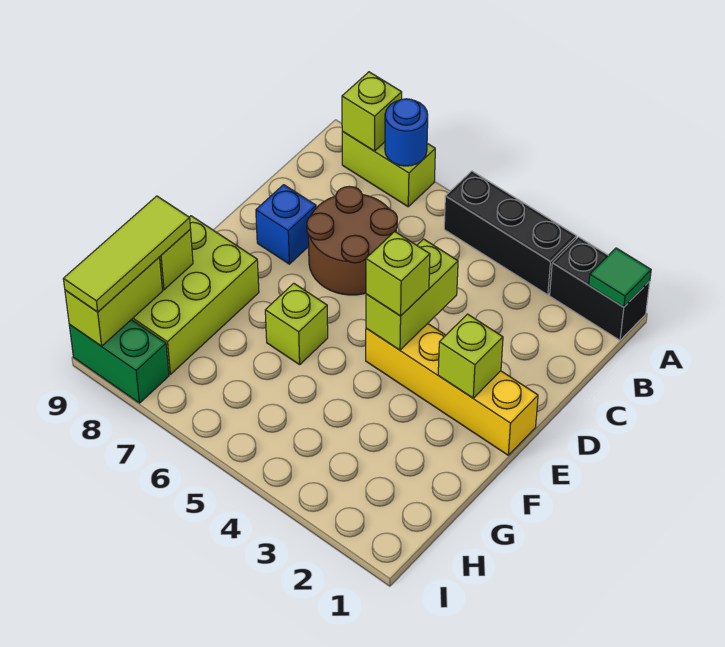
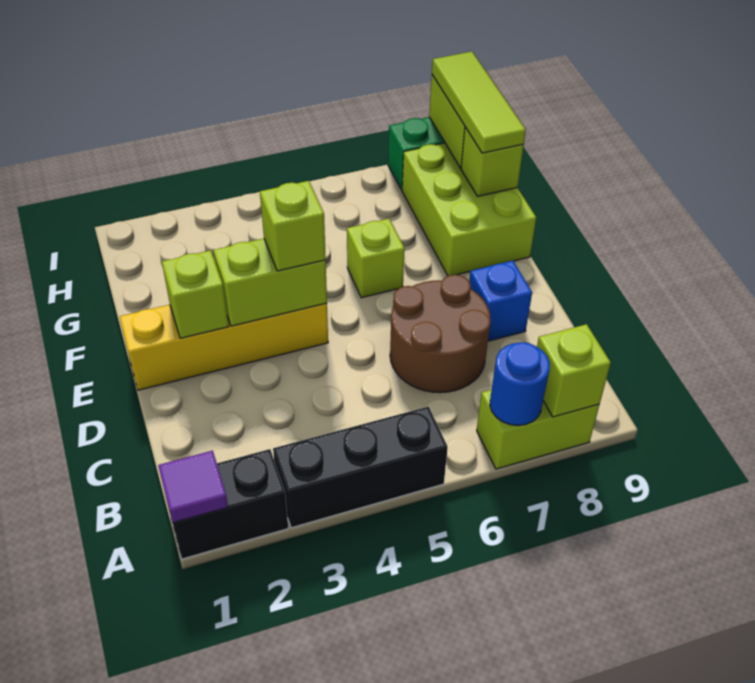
green 1x1 tile [589,248,651,307] -> purple 1x1 tile [158,451,228,523]
lime 1x2 brick [366,239,458,350] -> lime 1x2 brick turned to [214,239,327,326]

